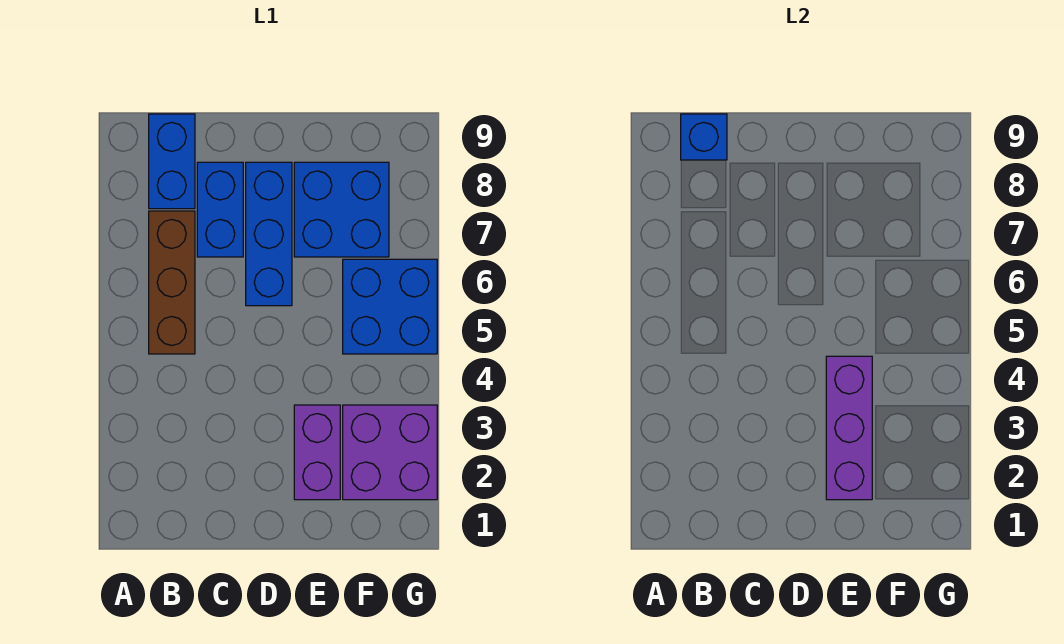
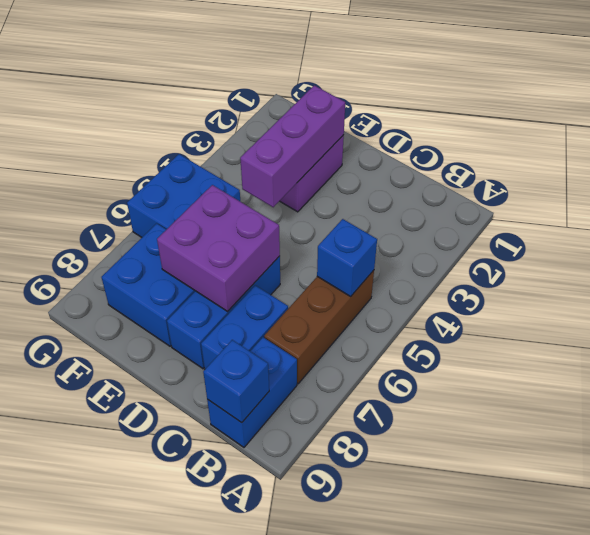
none -> blue 1x1 brick [317,219,377,296]
purple 2x2 brick [343,405,437,500] -> purple 2x2 brick moved to [157,185,280,311]

